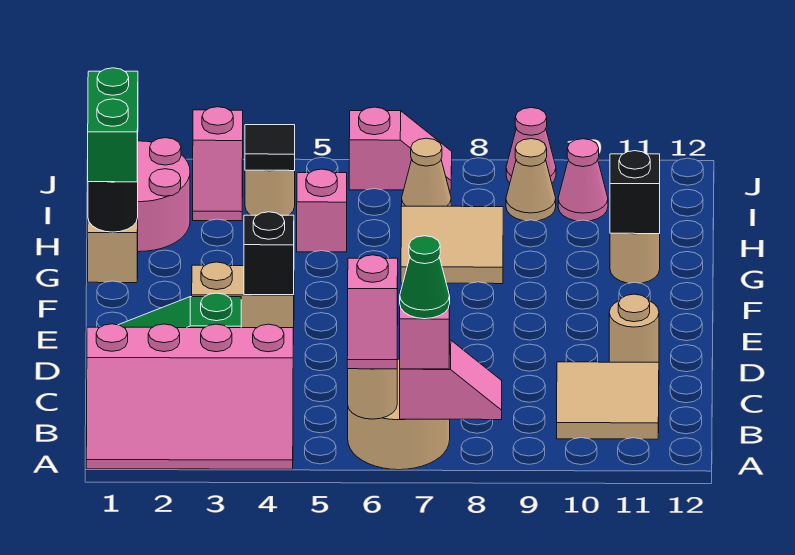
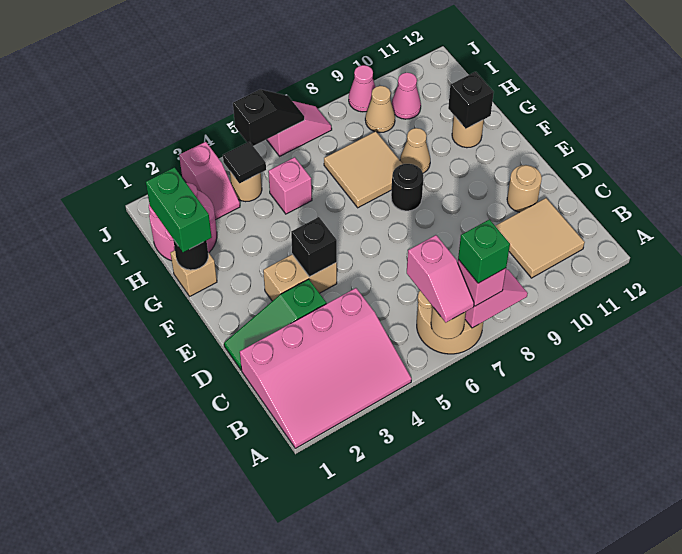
green 1x1 cone [400,236,450,319] -> green 1x1 brick [458,219,510,283]
none -> black 1x1 round brick [391,164,423,211]
tan 1x1 cone [402,138,451,206] -> tan 1x1 cone moved to [400,128,430,173]
none -> black 1x2 slope [233,89,304,146]

